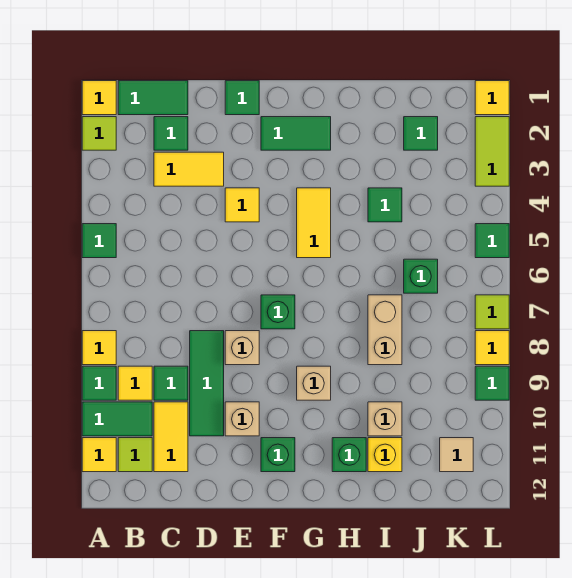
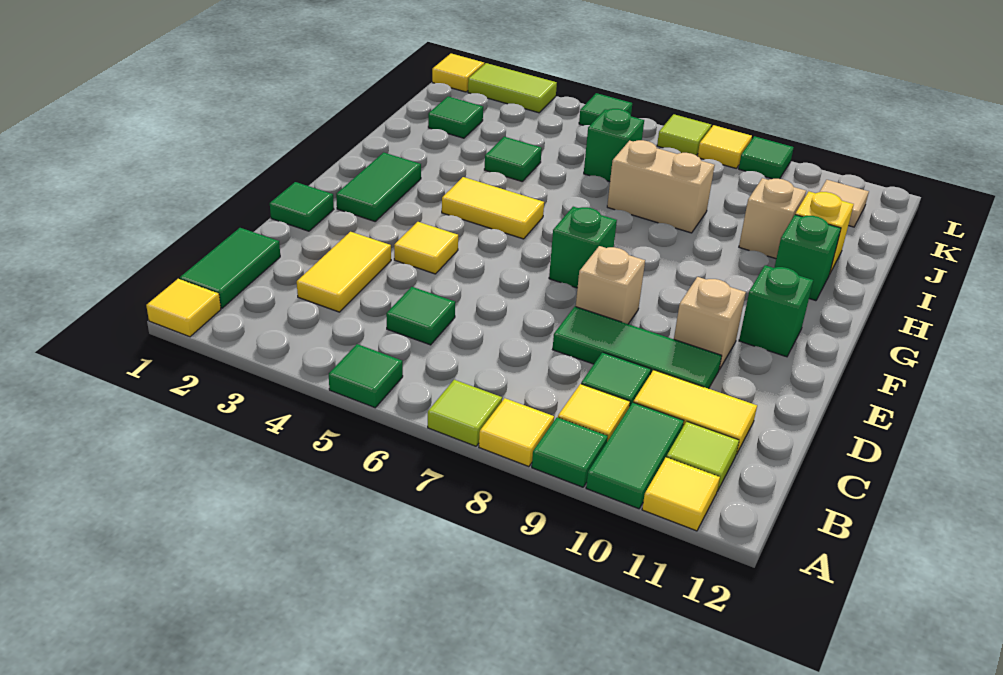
lime 1x1 tile [82,117,116,150] -> lime 1x1 tile moved to [428,380,502,446]
green 1x1 tile [154,117,188,150] -> green 1x1 tile moved to [386,287,455,345]
tan 1x1 brick [297,366,331,400] -> none

